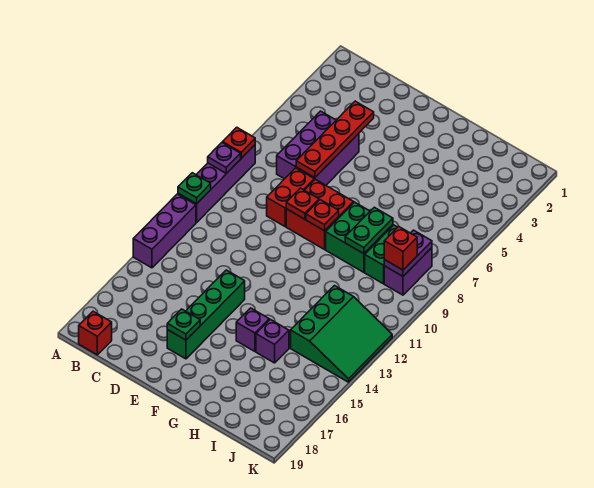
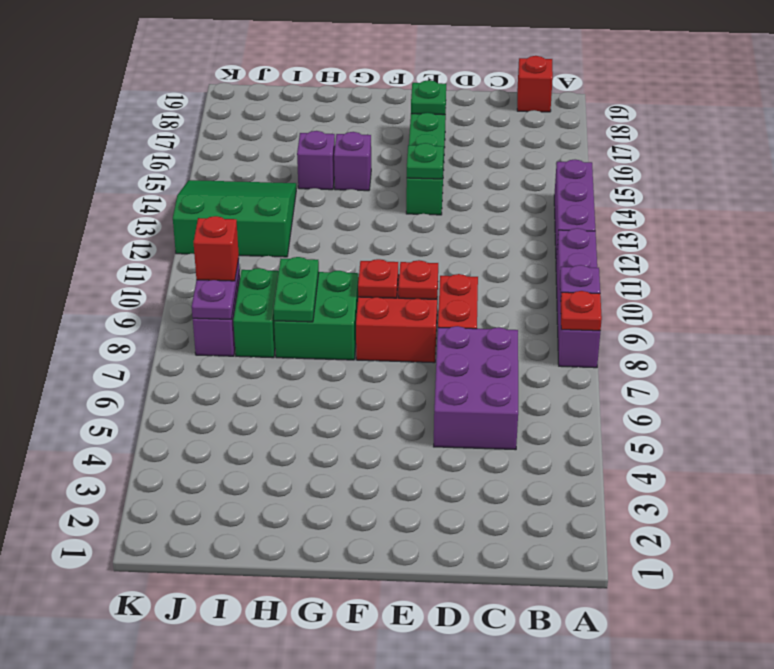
green 1x1 plate [178,173,211,204] -> green 1x1 plate moved to [407,143,444,179]
red 1x4 plate [296,101,374,178] -> none
green 3x3 slope [291,286,392,382] -> green 3x3 slope turned to [173,180,296,257]

